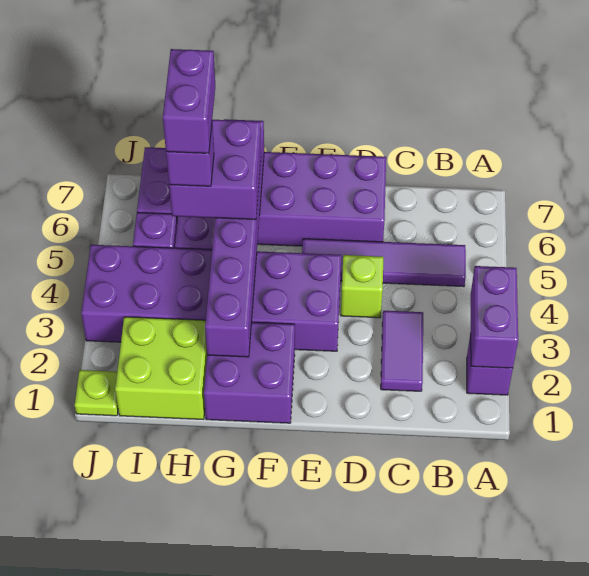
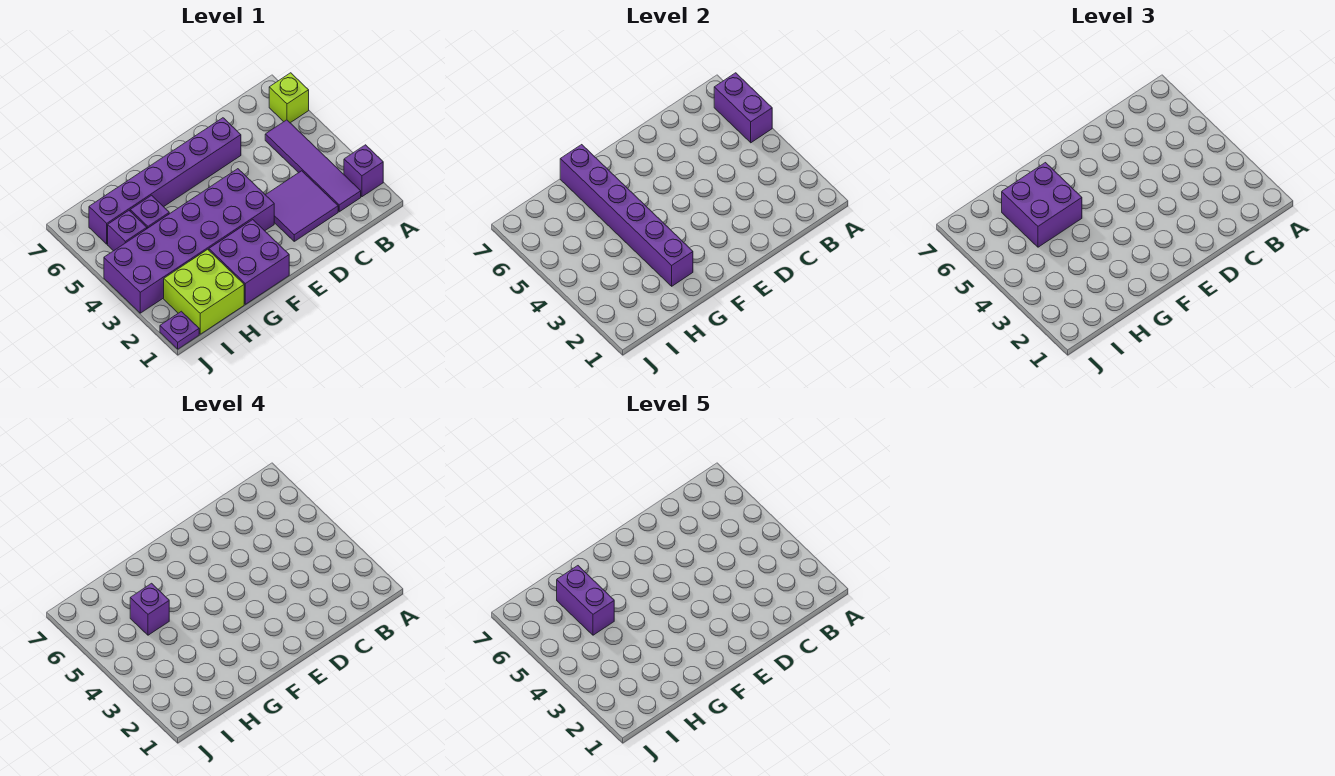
purple 1x2 brick [471,266,518,368] -> purple 1x2 brick moved to [714,73,772,143]
purple 1x4 tile [302,239,466,287] -> purple 1x4 tile turned to [265,120,361,212]
purple 1x2 tile [381,311,423,391] -> purple 2x2 tile [265,171,338,241]
lime 1x1 brick [341,255,384,318] -> lime 1x1 brick moved to [269,73,309,123]
purple 2x6 brick [137,147,386,246] -> purple 1x6 brick [89,118,241,244]
lime 1x1 plate [75,370,118,416] -> purple 1x1 plate [160,311,199,349]

